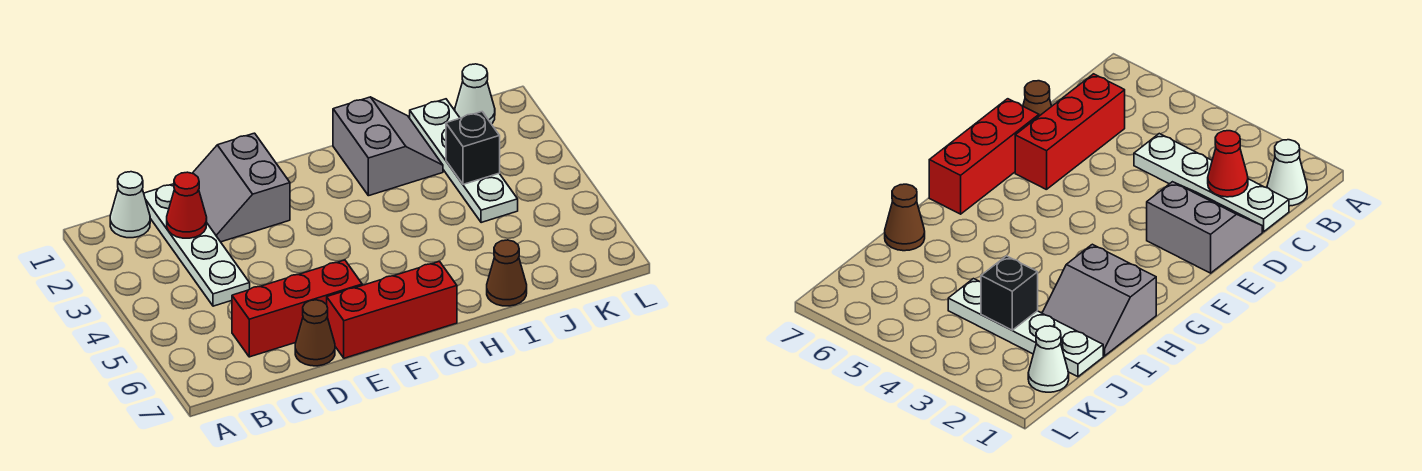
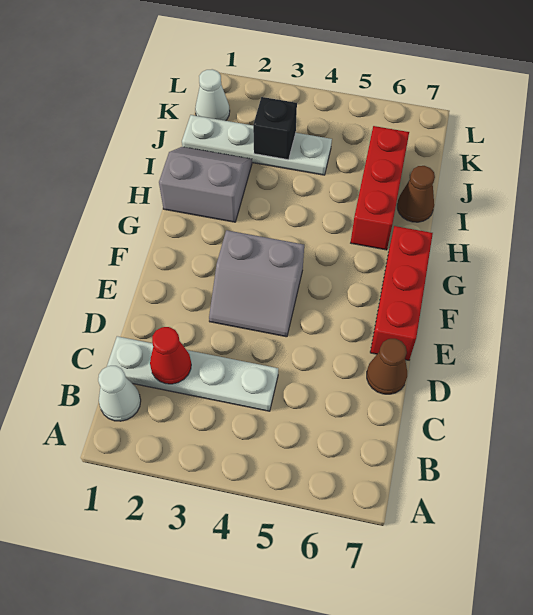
red 1x3 brick [232,260,362,357] -> red 1x3 brick moved to [351,126,409,250]
grey 2x2 slope [192,133,290,242] -> grey 2x2 slope moved to [209,230,304,337]

